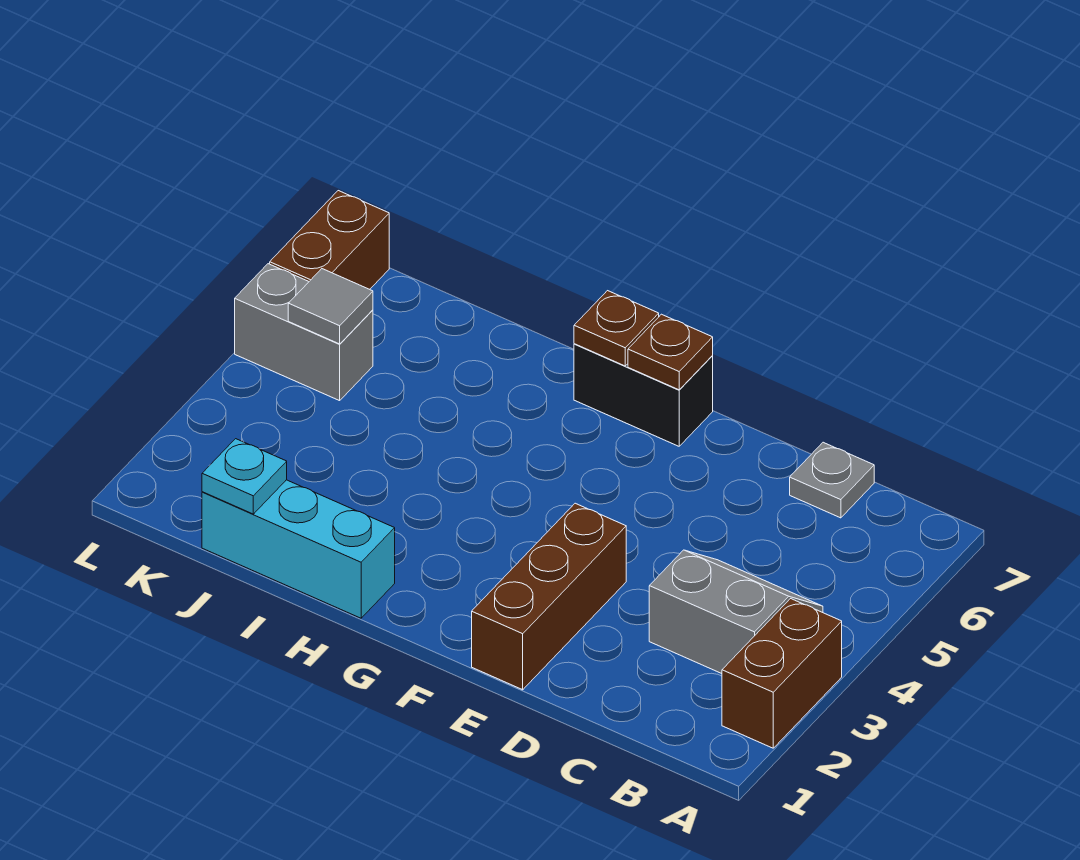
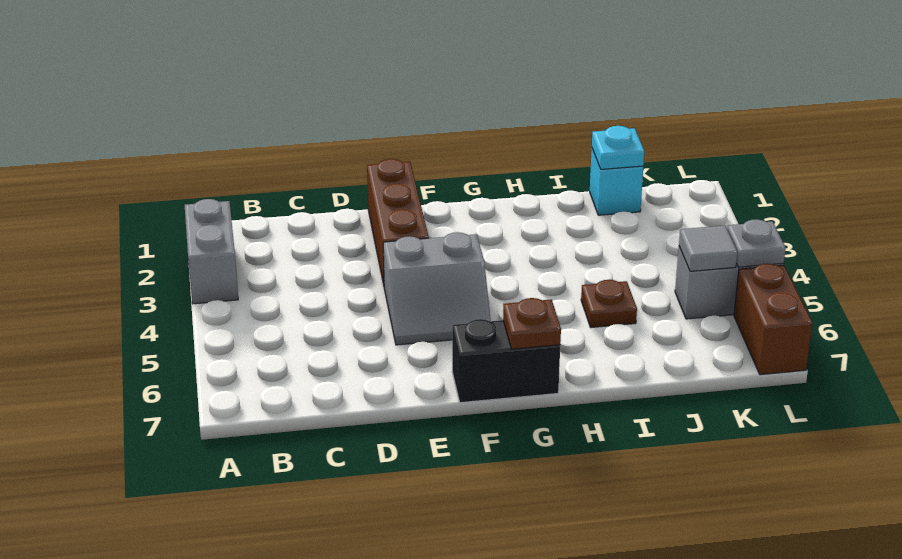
brown 1x2 brick [722,599,842,748] -> grey 1x2 brick [185,199,238,304]
grey 2x2 slope [649,550,823,674] -> grey 2x2 slope moved to [383,232,491,345]
grey 1x1 plate [790,442,874,518] -> grey 1x1 plate moved to [727,219,786,267]
brown 1x1 plate [628,314,713,390] -> brown 1x1 plate moved to [581,280,637,327]
cyan 1x3 brick [202,480,395,618] -> cyan 1x1 brick [590,149,643,215]

